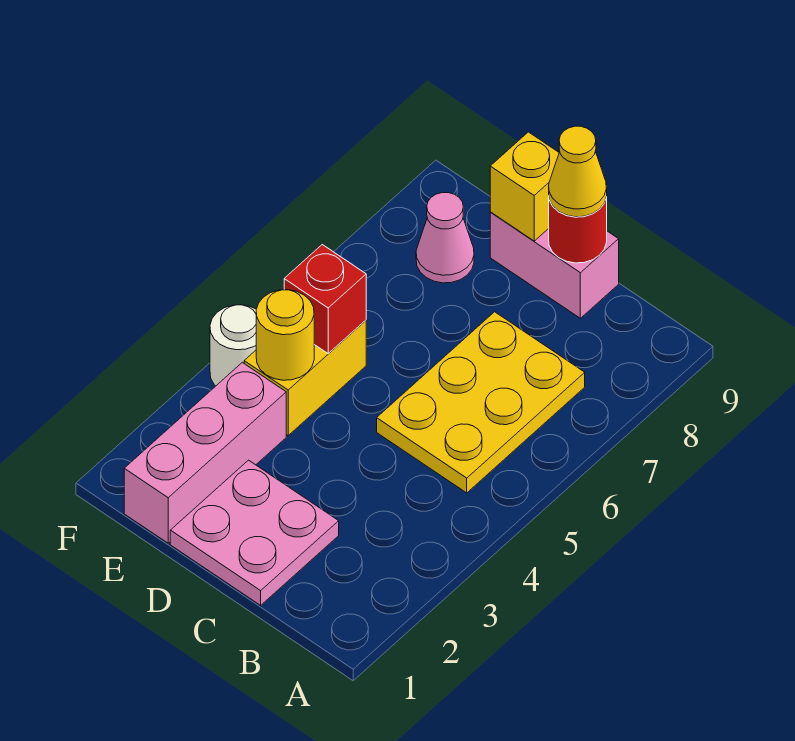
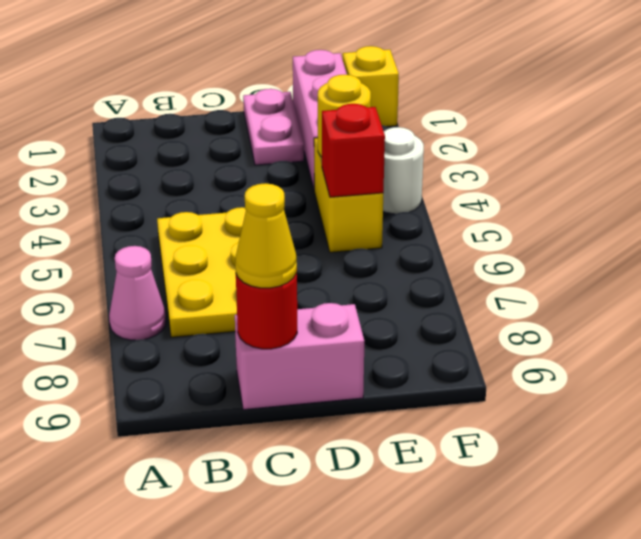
pink 2x2 plate [170,460,339,605] -> pink 1x2 plate [243,89,304,165]
yellow 1x1 brick [490,132,559,241] -> yellow 1x1 brick moved to [343,46,399,126]
pink 1x1 cone [416,193,474,283] -> pink 1x1 cone moved to [109,246,166,340]

